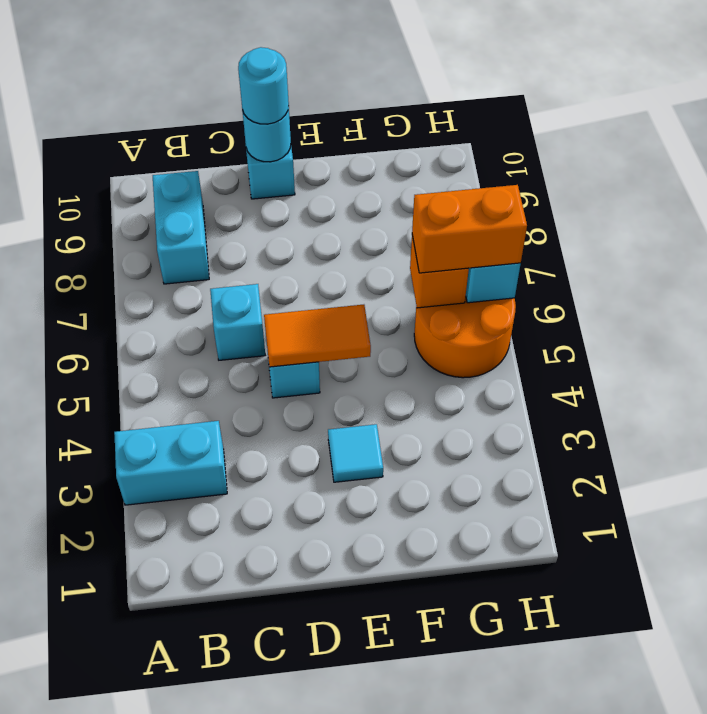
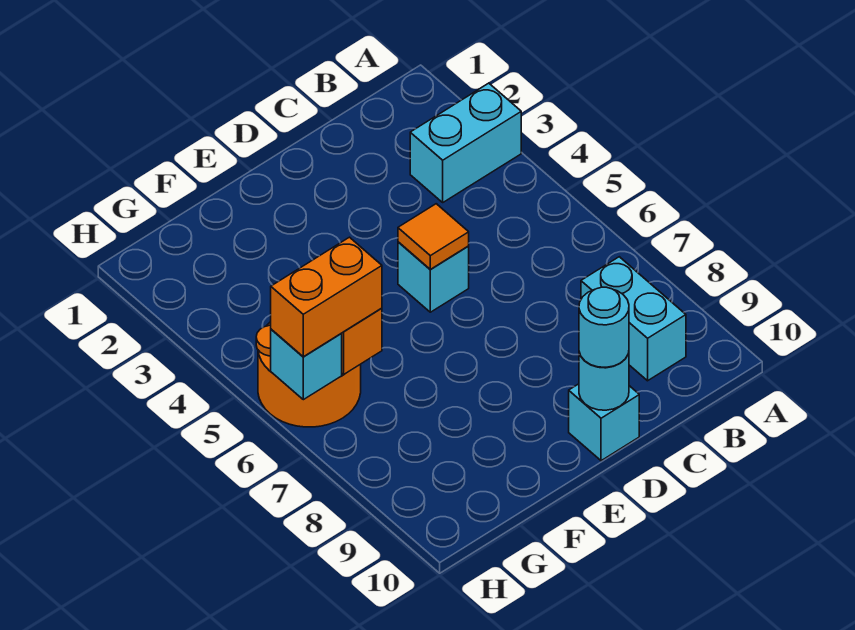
cyan 1x1 brick [210,284,265,360] -> none
orange 1x2 tile [264,305,371,367] -> orange 1x1 tile [398,204,469,269]
cyan 1x1 tile [328,424,383,482] -> none

